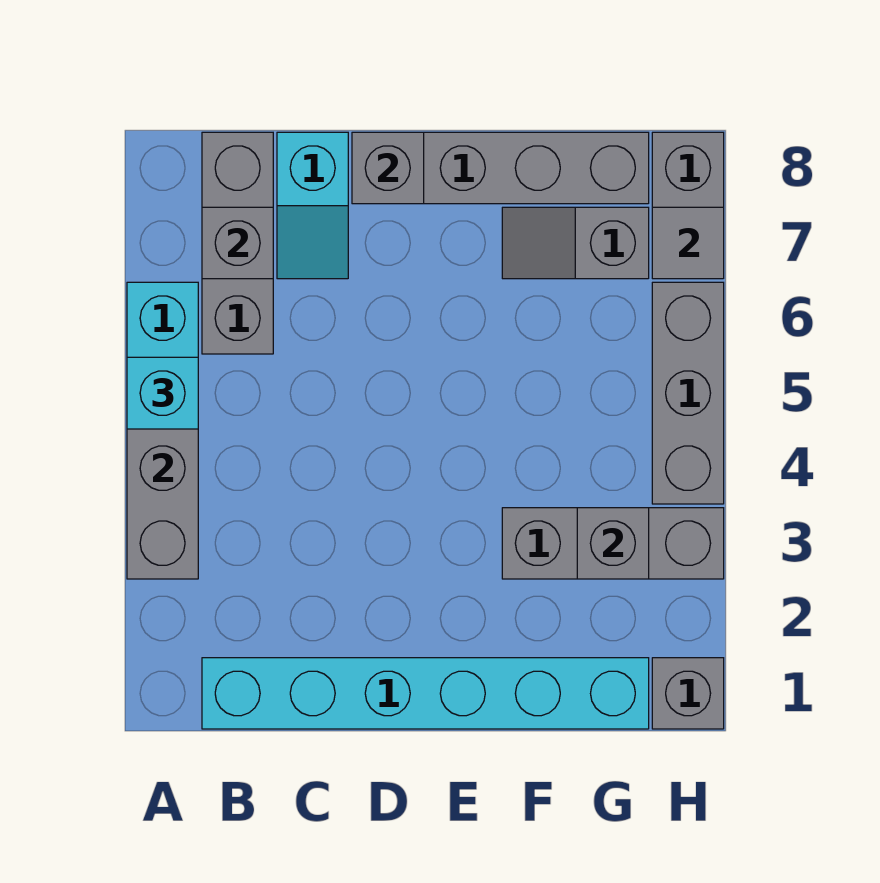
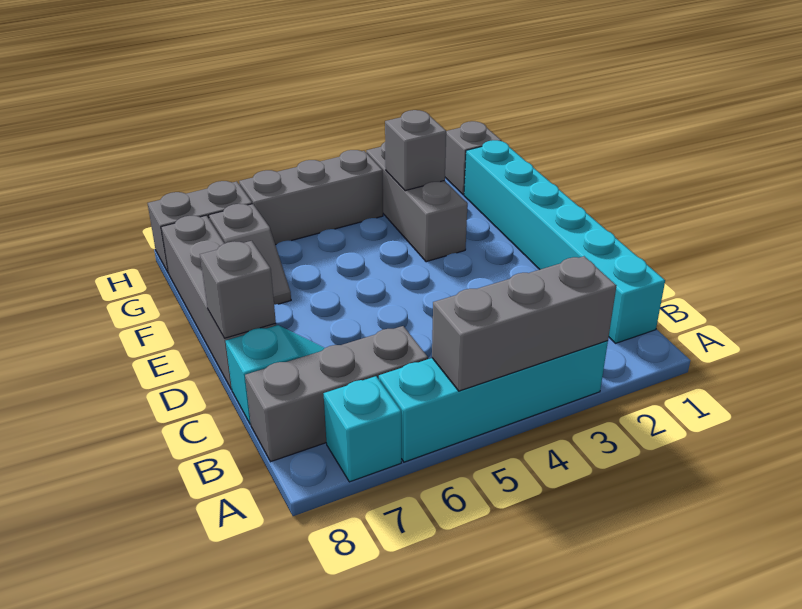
cyan 1x1 brick [127,357,198,429] -> cyan 1x1 brick moved to [324,376,401,482]
grey 1x1 brick [202,207,273,279] -> none
grey 1x1 tile [652,207,724,279] -> none

